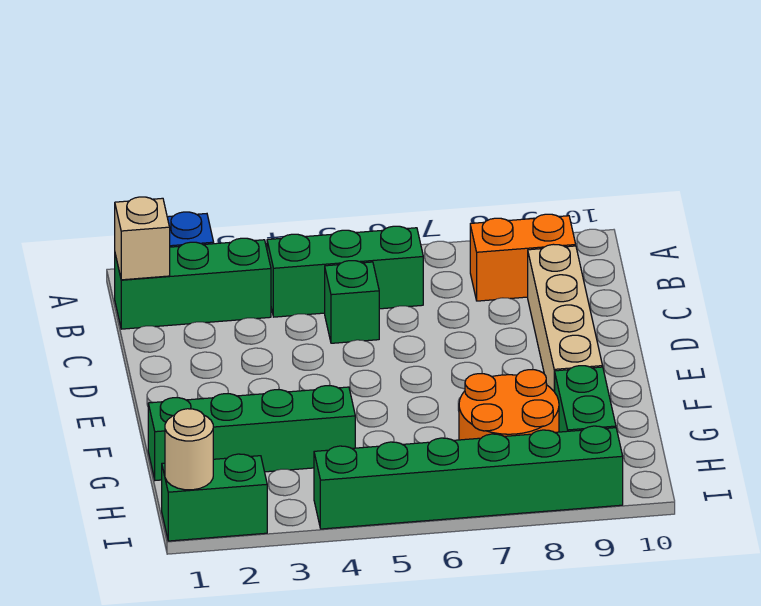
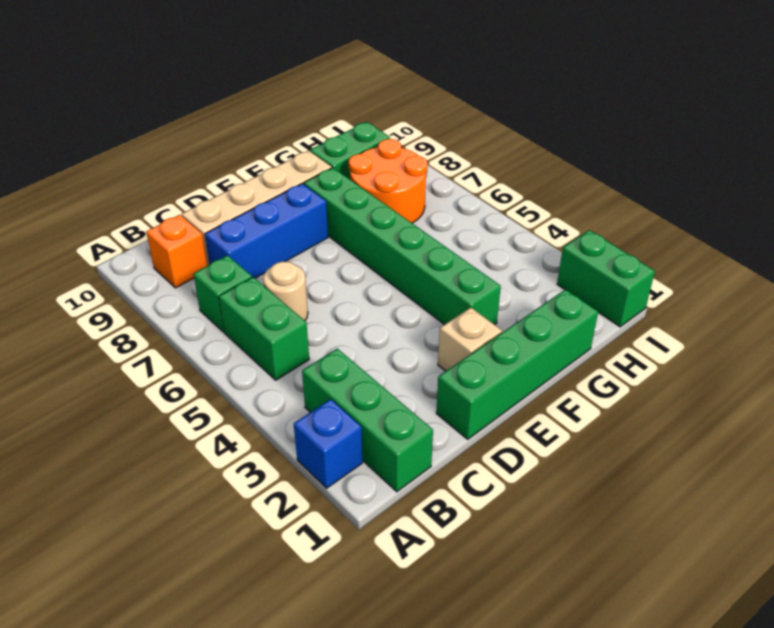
tan 1x1 brick [115,197,170,280] -> tan 1x1 brick moved to [438,308,502,371]
green 1x3 brick [267,226,423,317] -> green 1x2 brick [219,277,309,380]
orange 1x2 brick [470,214,576,301] -> orange 1x1 brick [146,215,207,288]
green 1x1 brick [325,261,379,343] -> green 1x1 brick moved to [194,255,252,332]
none -> blue 1x3 brick [205,184,328,278]
green 1x4 brick [148,386,355,480] -> green 1x4 brick turned to [436,290,598,439]
tan 1x1 round brick [165,409,213,490] -> tan 1x1 round brick moved to [263,262,308,321]
green 1x6 brick [314,426,623,529] -> green 1x6 brick moved to [304,168,501,325]

